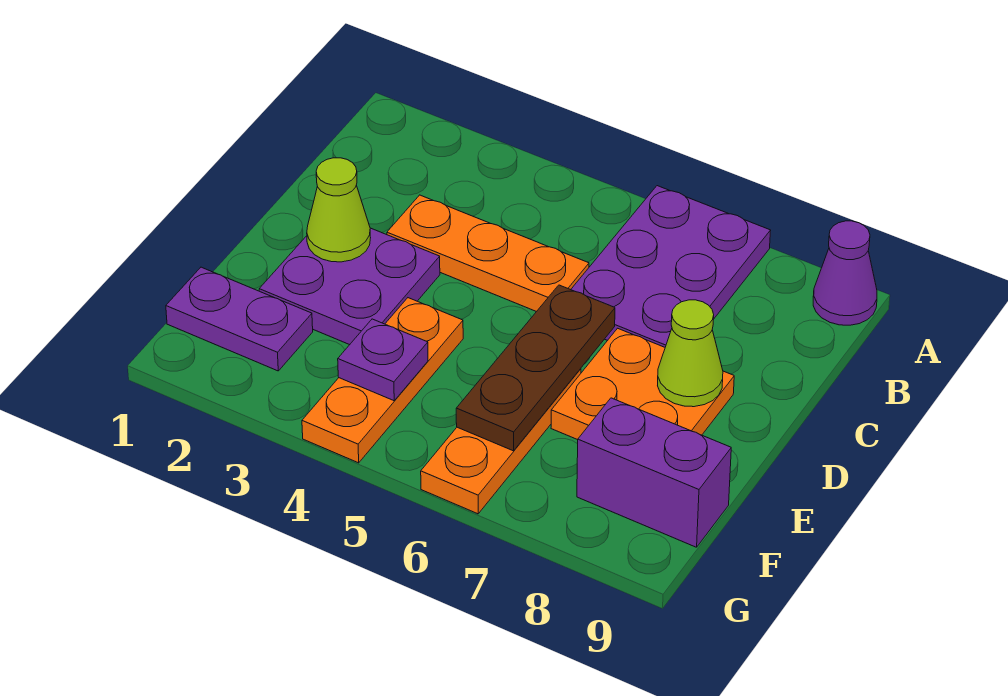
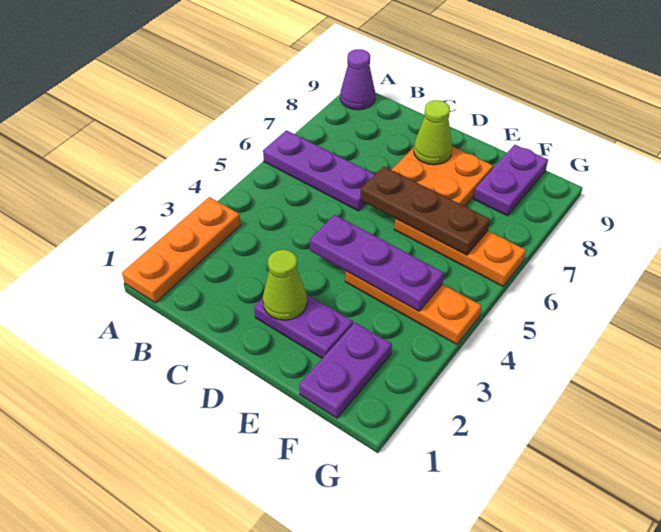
purple 2x3 plate [571,186,771,347] -> purple 1x3 plate [263,130,375,211]
orange 1x3 plate [387,195,589,312] -> orange 1x3 plate moved to [122,197,241,303]
purple 2x2 plate [259,228,440,345] -> purple 1x2 plate [254,294,353,358]
purple 1x1 plate [338,319,428,401] -> purple 1x3 plate [310,215,444,311]
purple 1x2 brick [577,398,731,547] -> purple 1x2 plate [474,145,548,216]

